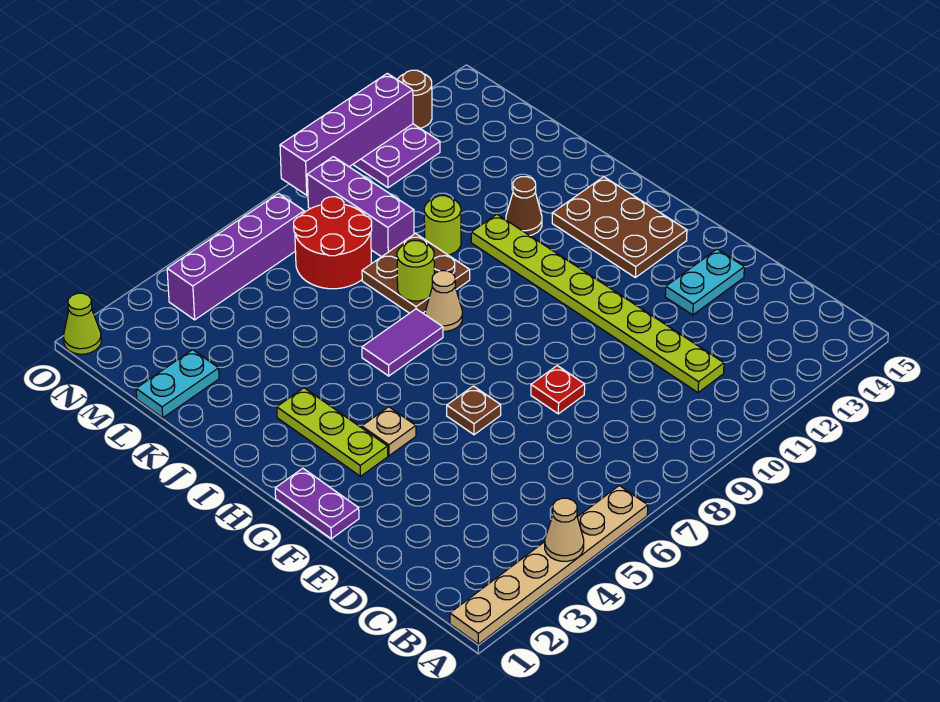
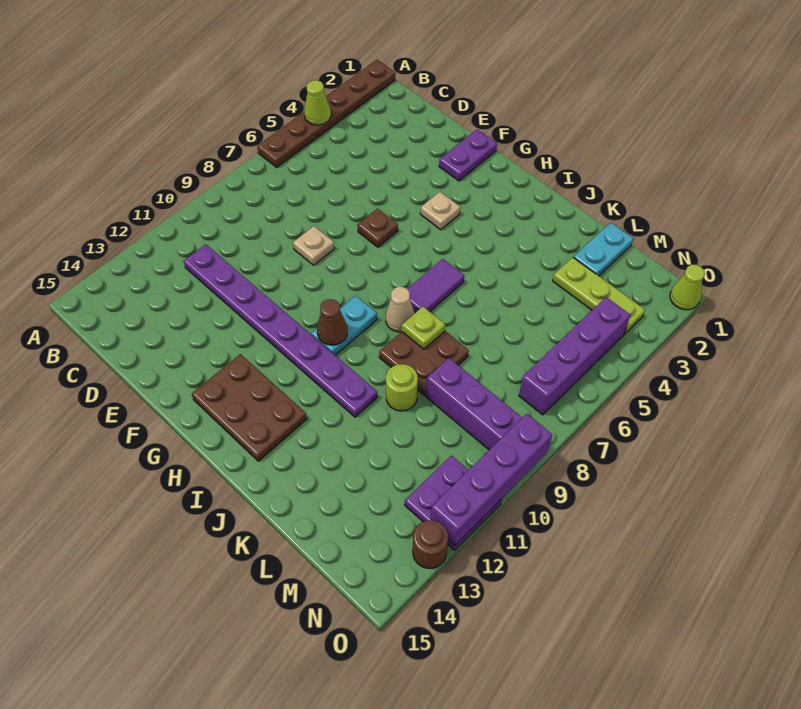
tan 1x6 plate [450,486,648,644] -> brown 1x6 plate [257,60,395,167]
tan 1x1 cone [545,498,584,561] -> lime 1x1 cone [304,80,331,125]
lime 1x8 plate [471,214,724,393] -> purple 1x8 plate [184,244,377,417]
red 1x1 plate [531,366,585,414] -> tan 1x1 plate [293,226,334,265]
cyan 1x2 plate [665,249,744,315] -> cyan 1x2 plate moved to [311,296,377,355]
purple 1x2 plate [275,468,359,539] -> purple 1x2 plate turned to [439,130,497,181]
lime 1x3 plate [277,388,388,476] -> lime 1x3 plate moved to [553,257,645,334]
lime 1x1 round brick [397,241,434,301] -> lime 1x1 plate [402,307,445,349]
brown 1x1 cone [506,177,542,235] -> brown 1x1 cone moved to [317,299,348,345]
red 2x2 round brick [294,197,372,289] -> none

